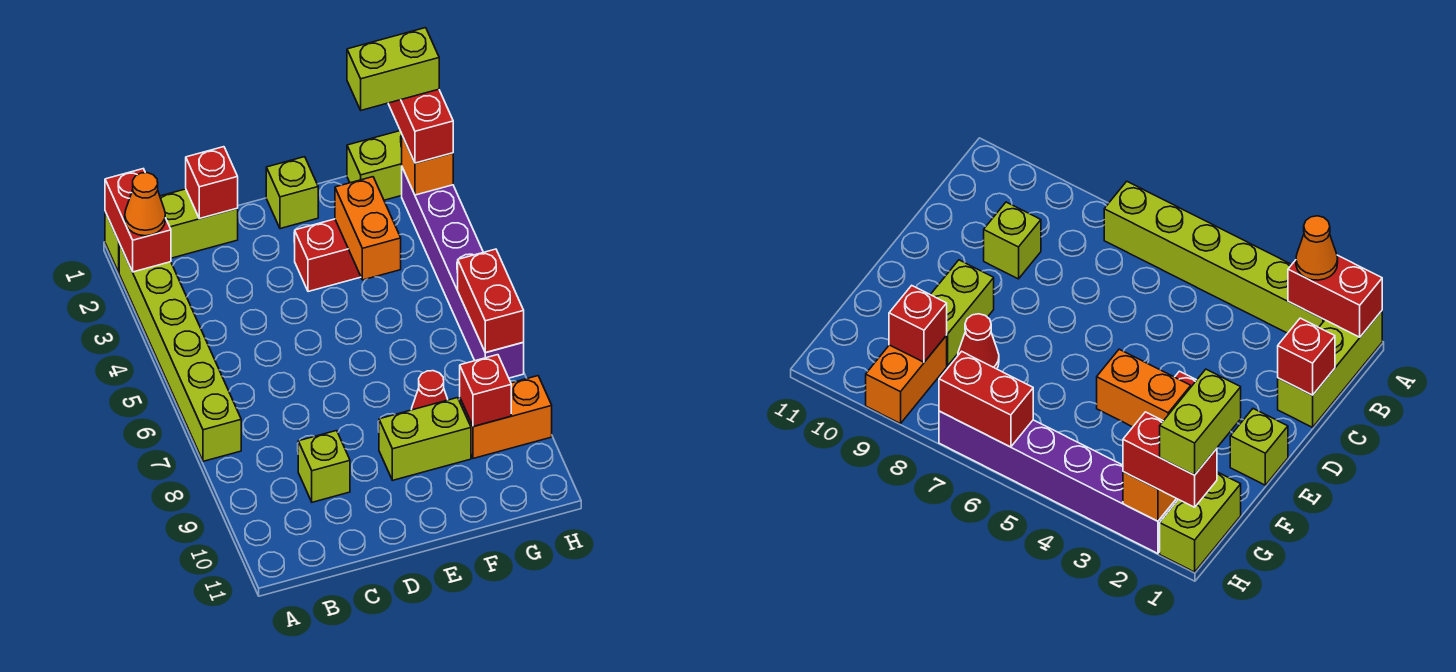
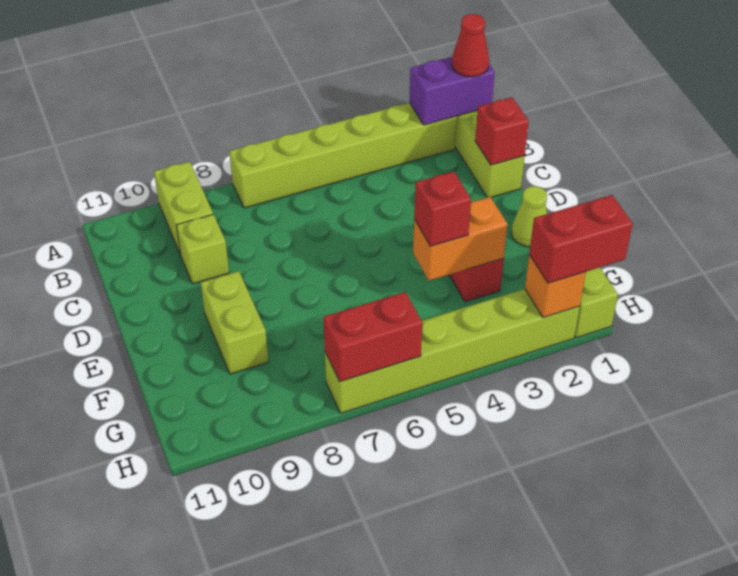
red 1x2 brick [105,169,171,272] -> purple 1x2 brick [409,57,495,125]
orange 1x1 cone [125,173,165,236] -> none
lime 1x1 brick [266,157,318,229] -> lime 1x1 cone [511,186,547,247]
red 1x1 cone [411,371,448,410] -> red 1x1 cone moved to [452,14,489,77]
lime 1x2 brick [347,28,439,110] -> lime 1x2 brick moved to [154,162,213,255]
orange 1x2 brick [460,376,552,459] -> none
red 1x1 brick [460,355,511,427] -> red 1x1 brick moved to [414,171,471,246]
purple 1x6 brick [402,168,524,378] -> lime 1x6 brick [325,289,580,413]

